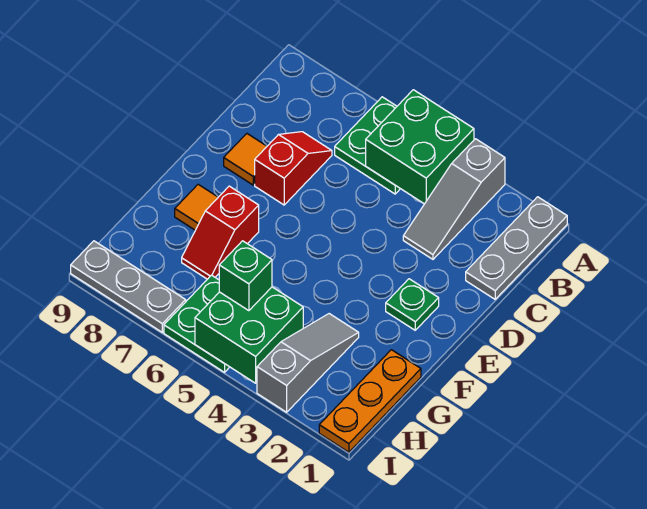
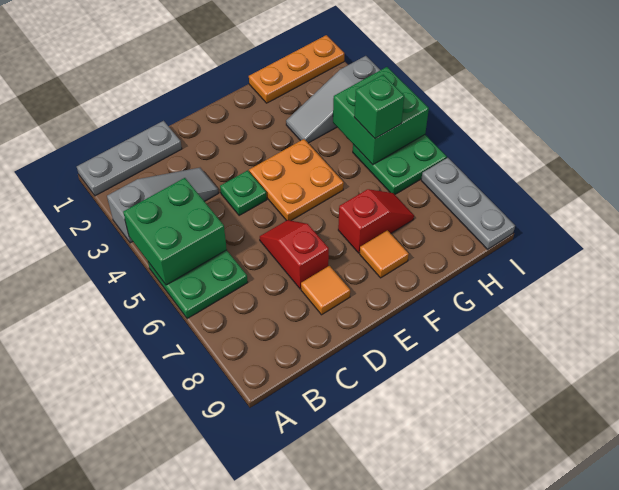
red 1x2 slope [255,132,332,205] -> red 1x2 slope turned to [260,220,329,289]
green 1x1 plate [386,279,439,330] -> green 1x1 plate moved to [220,170,267,216]
none -> orange 2x2 plate [249,139,344,221]

